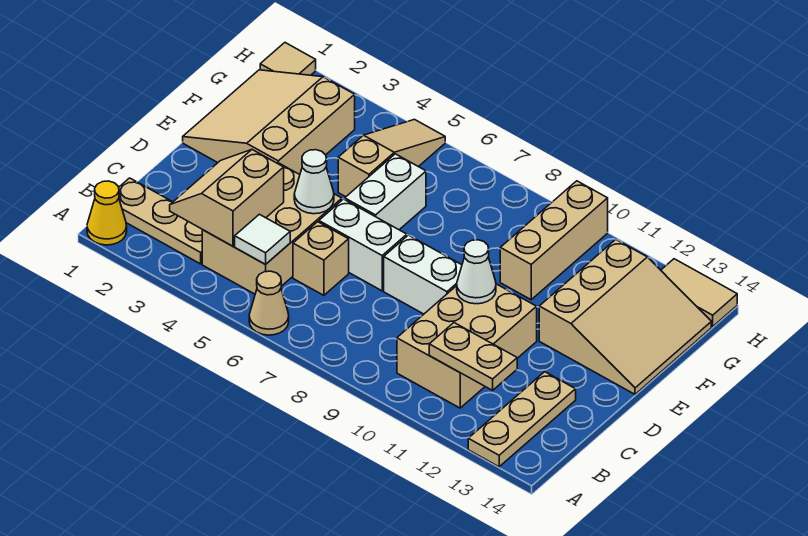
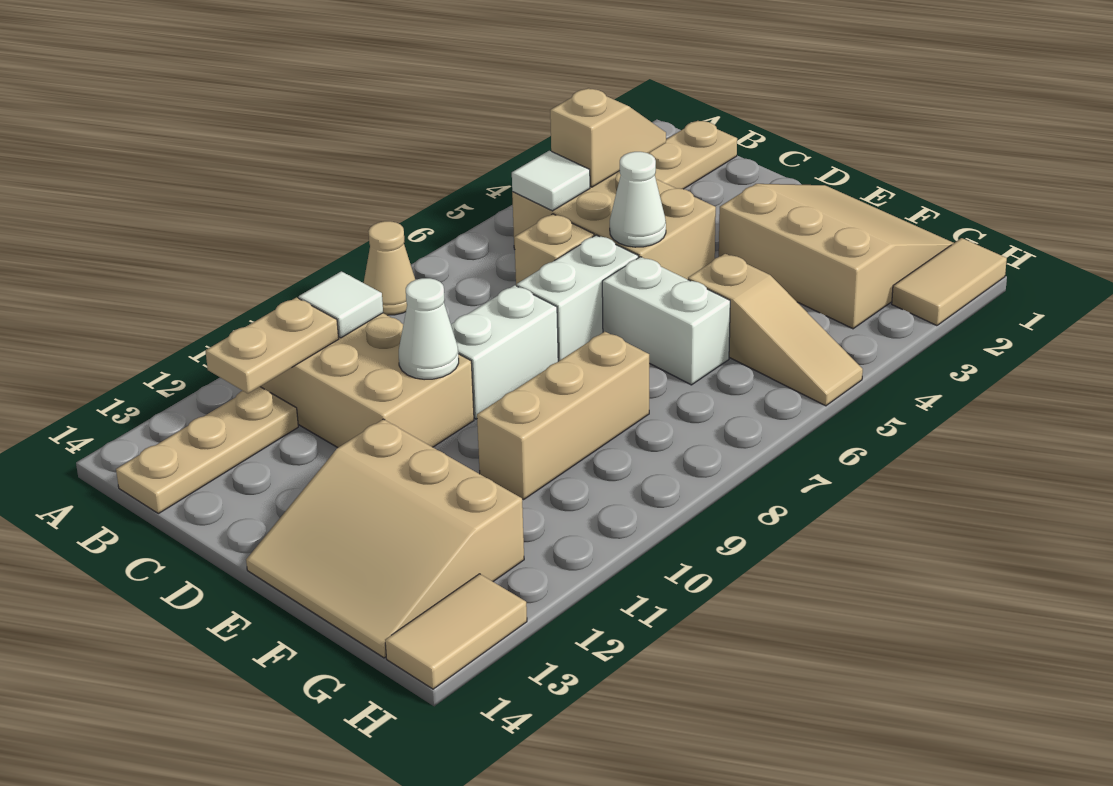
yellow 1x1 cone [87,181,127,245] -> none
tan 1x1 cone [249,271,289,335] -> tan 1x1 cone moved to [364,221,415,315]
tan 1x3 plate [468,372,576,467] -> tan 1x3 plate turned to [116,387,298,514]
tan 2x2 slope [170,150,284,246] -> tan 1x2 slope [550,88,666,187]
none -> white 1x1 tile [299,271,383,338]
tan 1x3 brick [500,181,608,300] -> tan 1x3 brick turned to [477,332,649,499]
tan 1x1 tile [260,43,316,75] -> tan 1x2 tile [892,238,1007,326]

